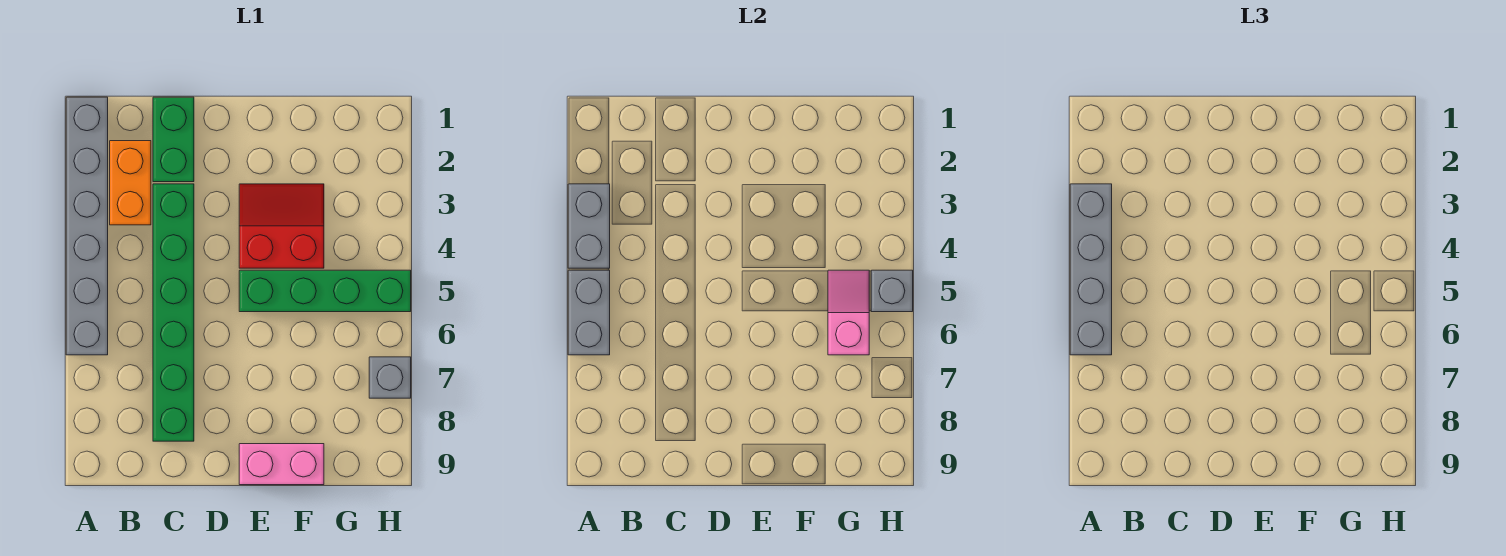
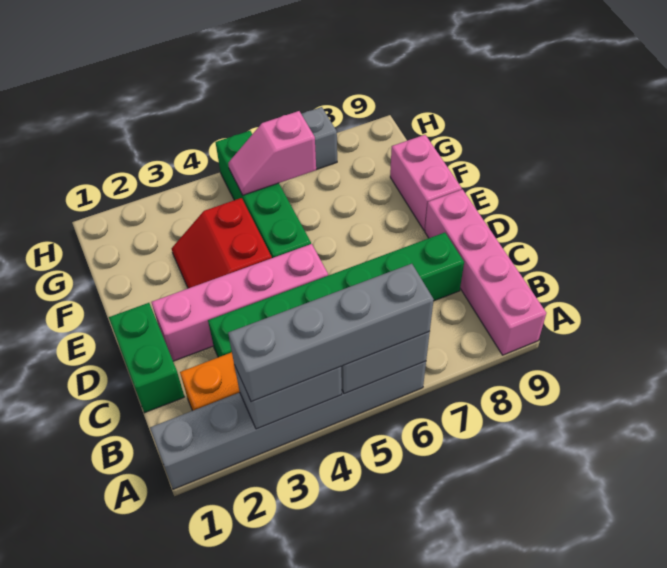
none -> pink 1x4 brick [425,189,546,355]
green 1x2 brick [153,97,194,182] -> green 1x2 brick turned to [109,303,184,413]
none -> pink 1x4 brick [151,244,328,361]
grey 1x1 brick [871,270,913,312] -> none

